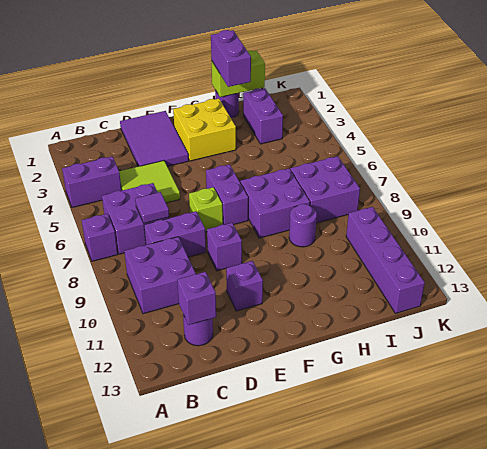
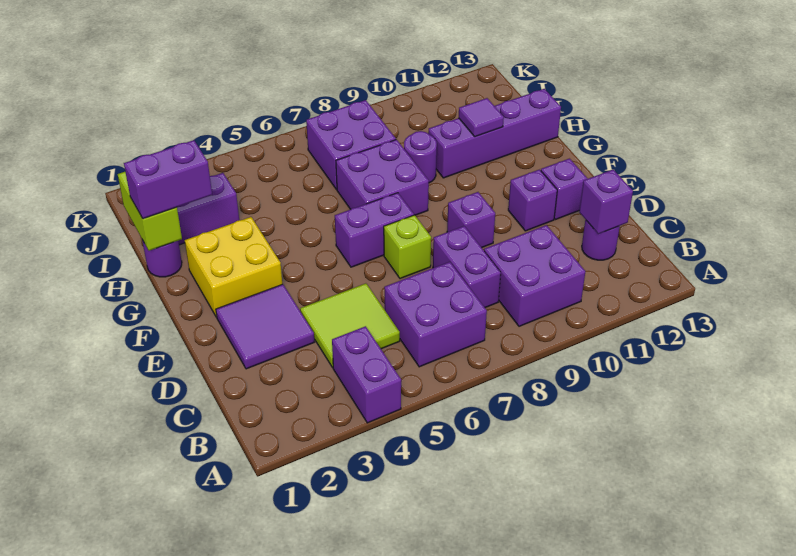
purple 1x1 brick [82,214,118,261] -> purple 1x1 brick moved to [541,159,588,220]
purple 1x1 tile [135,192,169,223] -> purple 1x1 tile moved to [459,98,504,137]
purple 2x3 tile [120,111,189,167] -> purple 2x2 tile [216,284,314,369]
purple 1x4 brick [346,207,425,313] -> purple 1x4 brick moved to [428,89,561,178]

